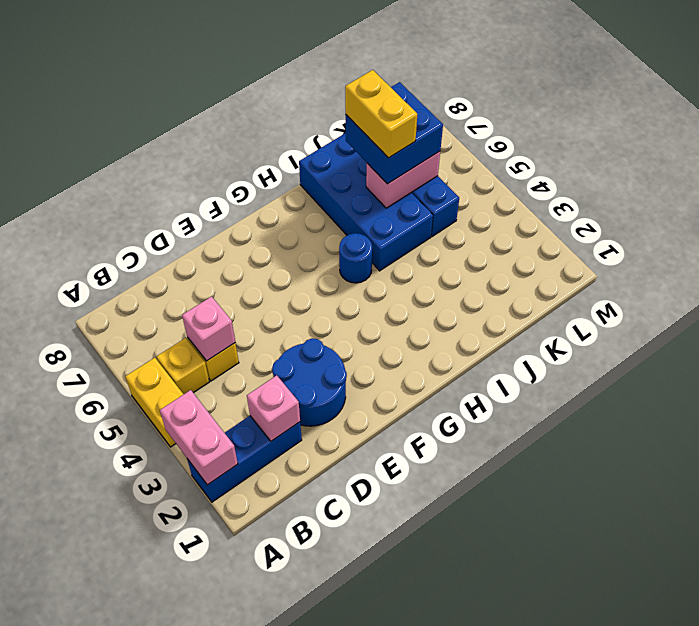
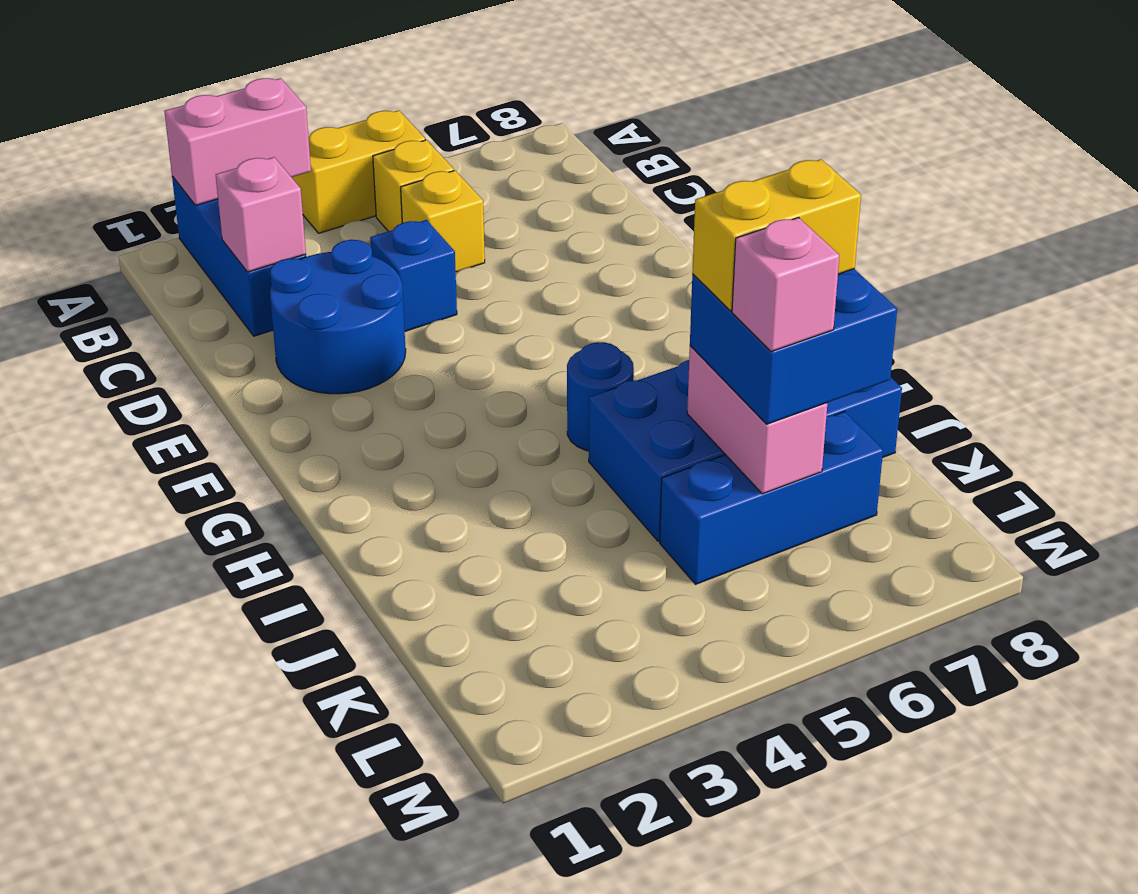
pink 1x1 brick [182,296,235,361] -> pink 1x1 brick moved to [732,218,839,352]
none -> blue 1x1 brick [370,220,457,331]

